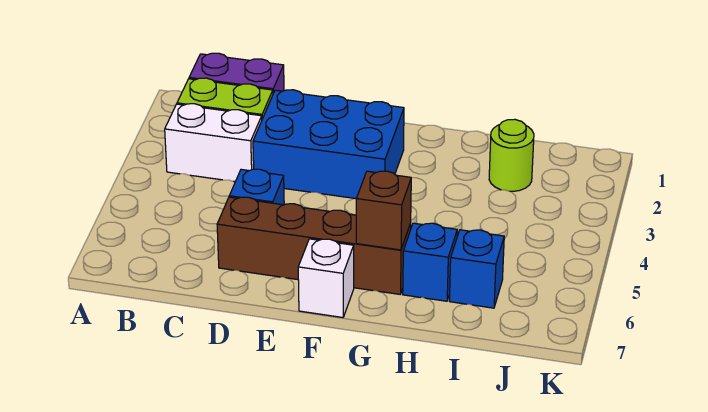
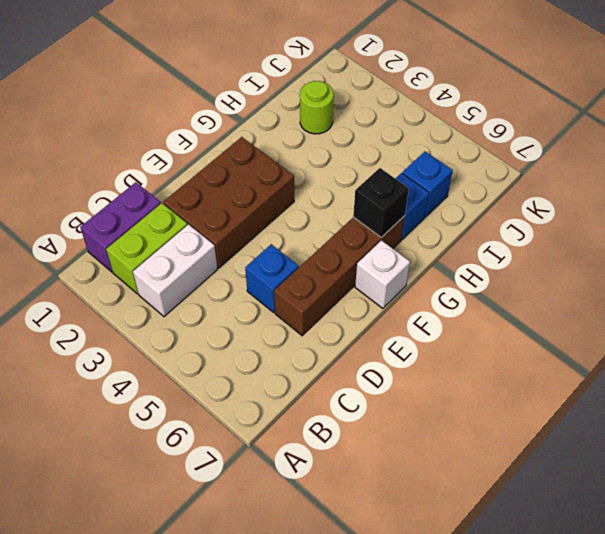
blue 2x3 brick [253,90,404,199] -> brown 2x3 brick [163,137,294,268]
brown 1x1 brick [356,171,411,250] -> black 1x1 brick [353,168,409,238]

